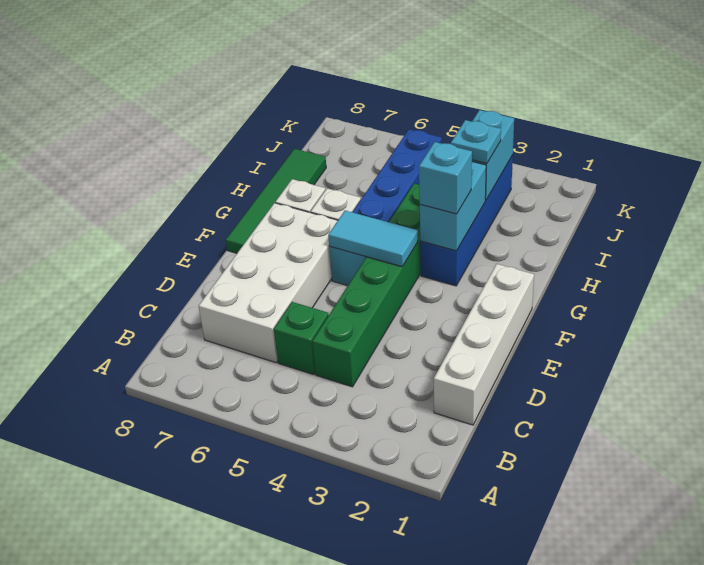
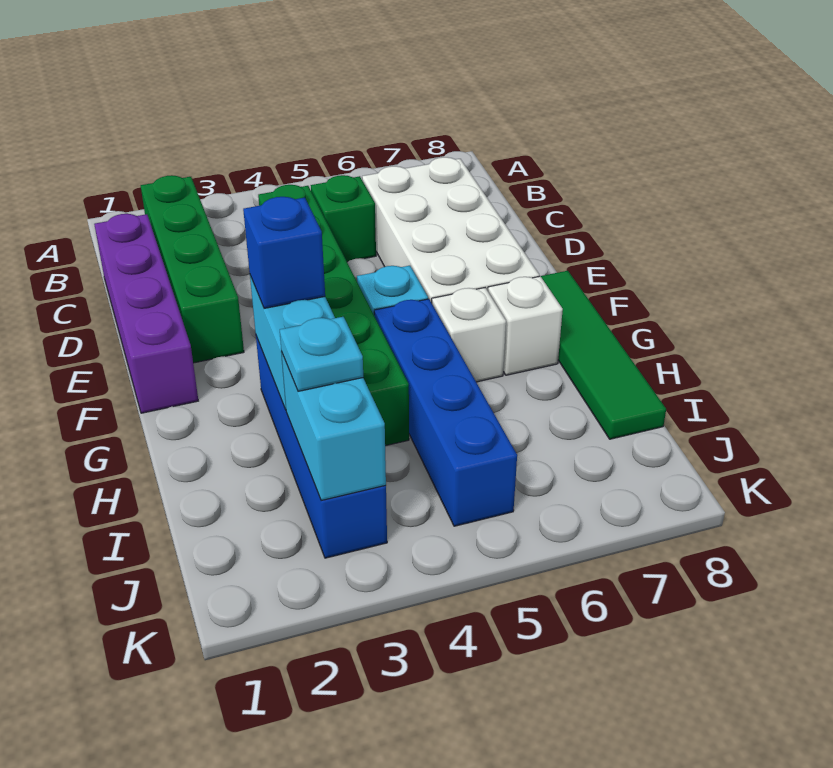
none -> green 1x4 brick [141,175,244,363]
white 1x4 brick [434,264,534,425] -> purple 1x4 brick [94,214,198,413]
cyan 1x2 tile [328,211,418,267] -> none
cyan 1x1 brick [419,142,472,214] -> blue 1x1 brick [243,197,325,308]

